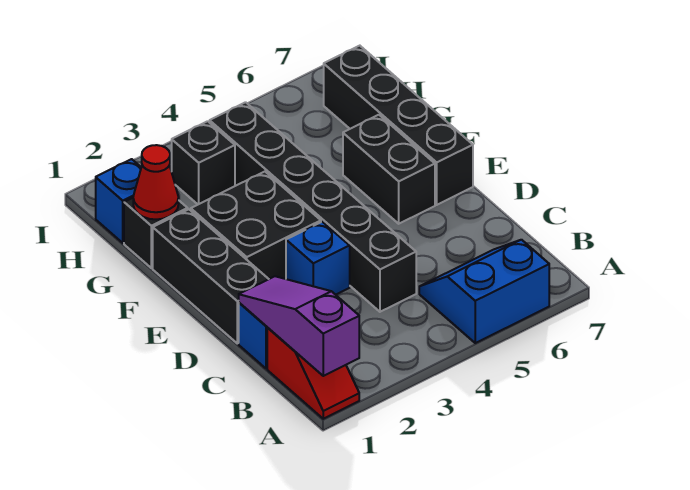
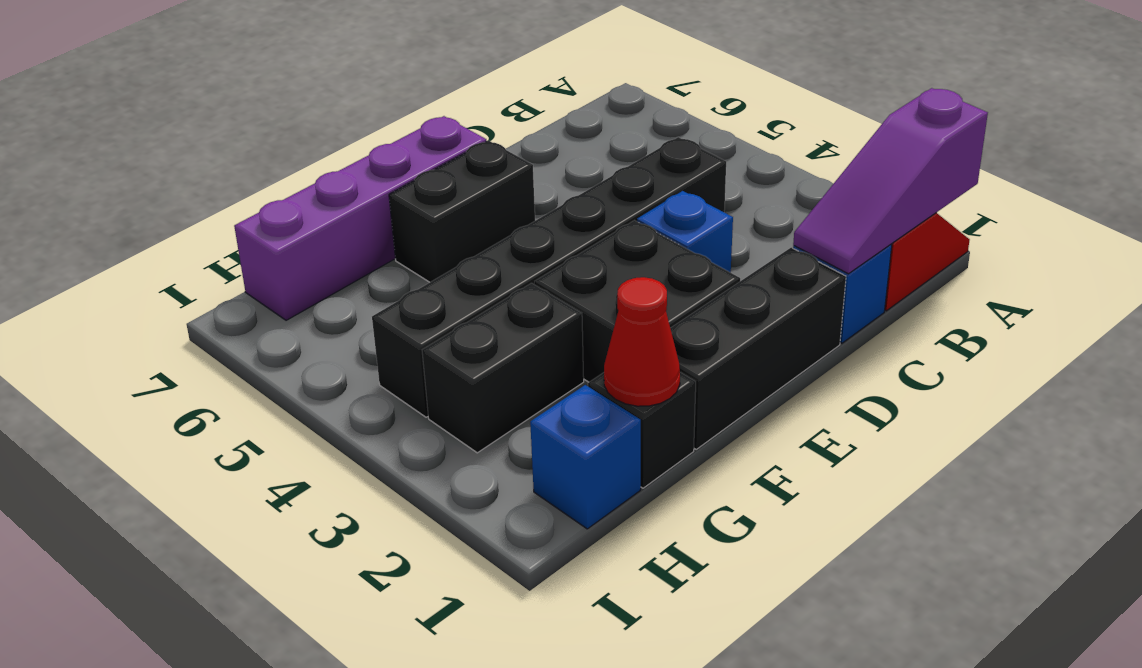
blue 2x2 slope [419,240,549,343] -> none
black 1x4 brick [324,46,473,205] -> purple 1x4 brick [234,116,487,320]
black 1x1 brick [172,121,235,204] -> black 1x2 brick [422,283,584,453]

